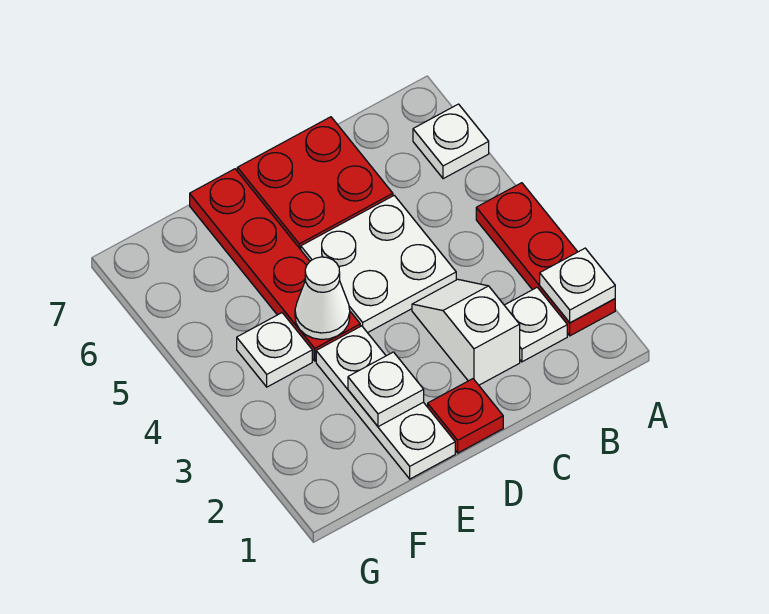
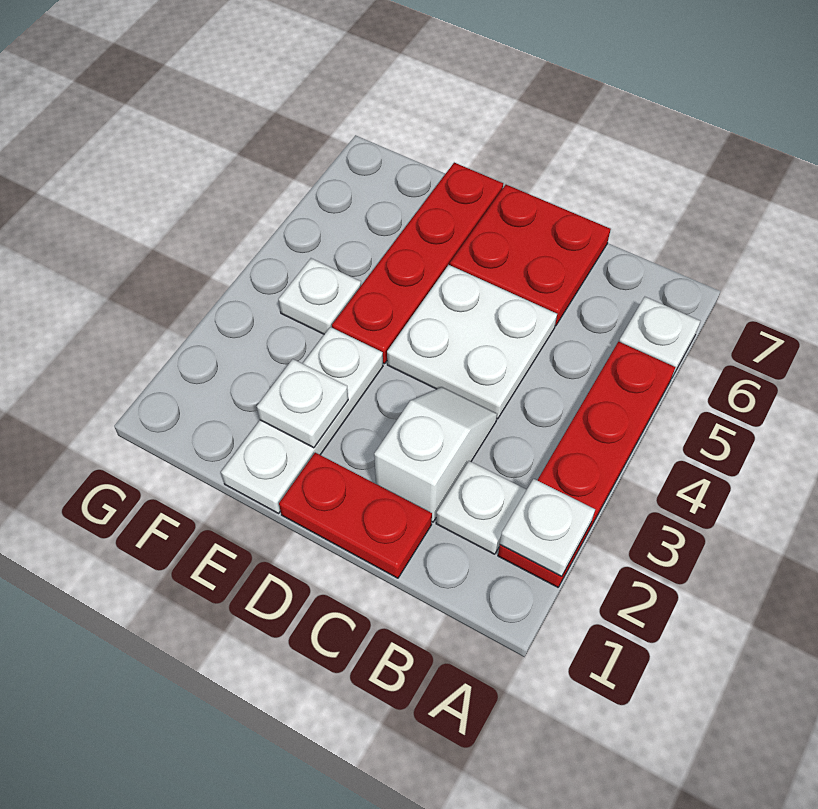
red 1x3 plate [476,183,615,336] -> red 1x4 plate [498,342,675,587]
red 1x1 plate [428,379,503,453] -> red 1x2 plate [279,453,432,578]
white 1x1 cone [295,257,350,340] -> none

